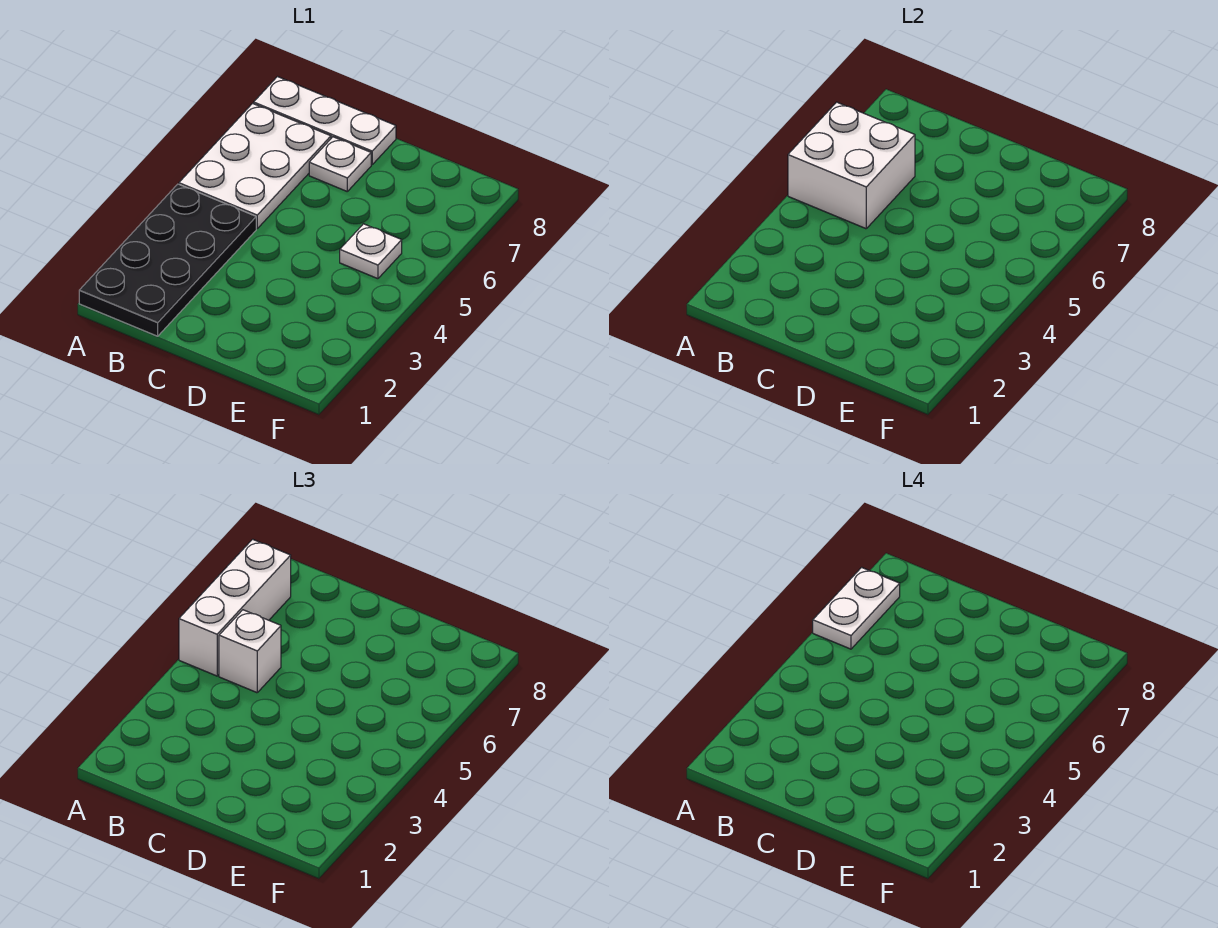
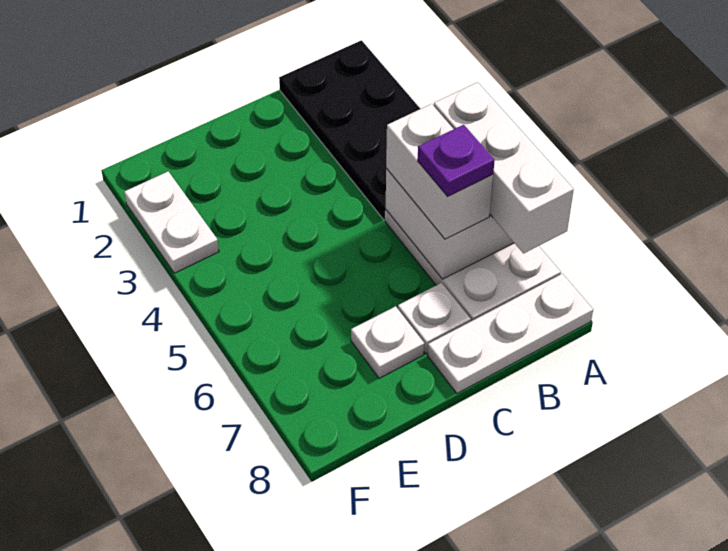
white 1x2 plate [813,567,900,649] -> white 1x2 plate moved to [124,172,219,273]
white 1x1 brick [219,610,281,693] -> white 1x2 brick [386,104,493,239]
none -> purple 1x1 plate [418,125,495,197]
white 1x1 plate [340,224,402,279] -> white 1x1 plate moved to [351,306,424,378]

